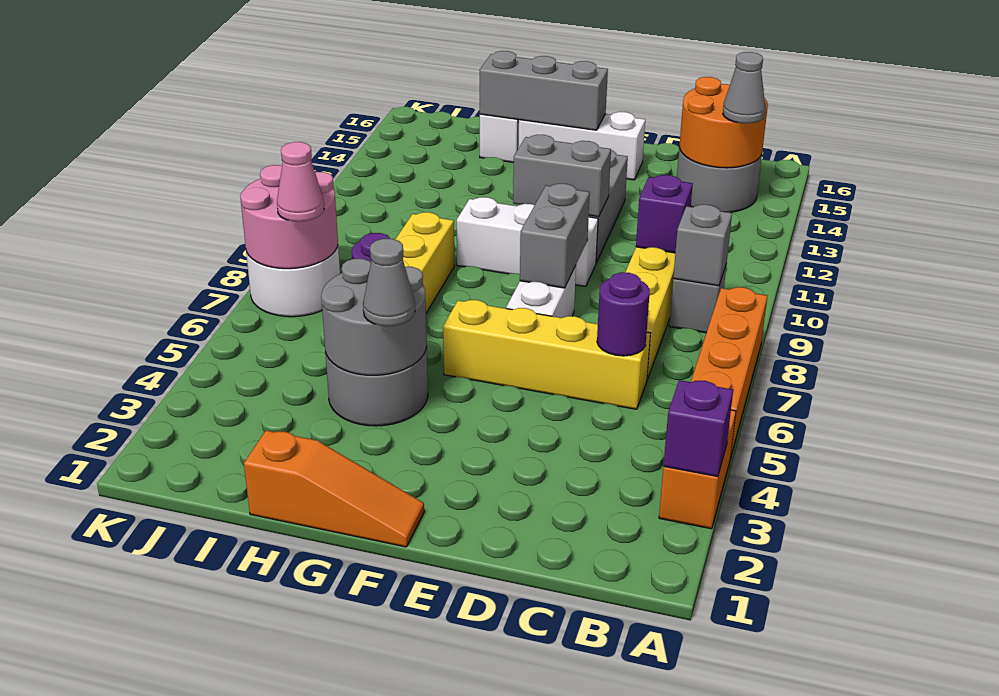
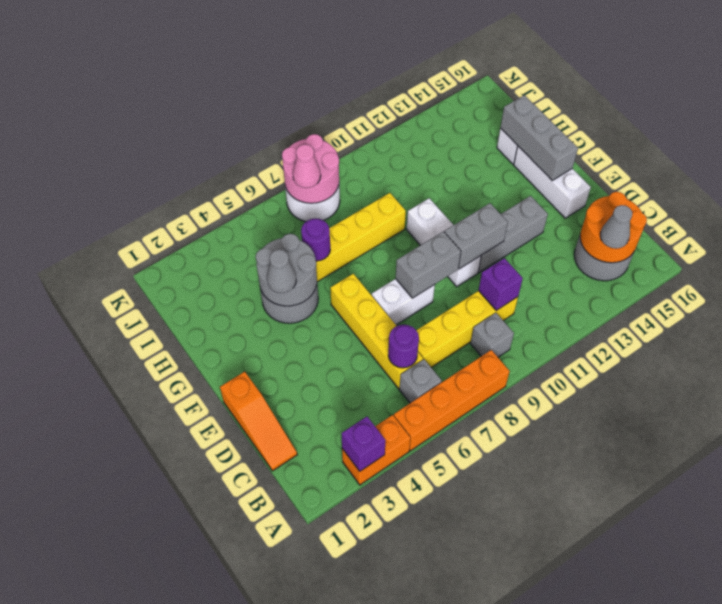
grey 1x1 brick [673,205,732,286] -> grey 1x1 brick moved to [399,359,442,403]
grey 1x2 brick [513,135,611,217] -> grey 1x2 brick turned to [445,203,508,269]
orange 1x3 slope [244,430,424,547] -> orange 1x3 slope moved to [220,372,297,471]

